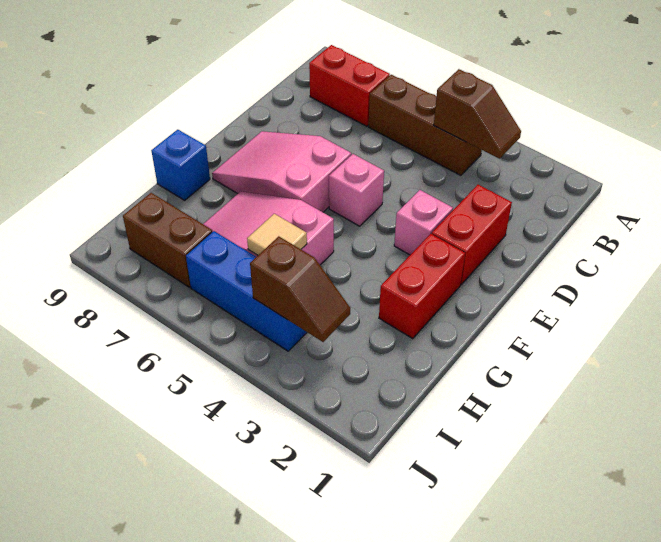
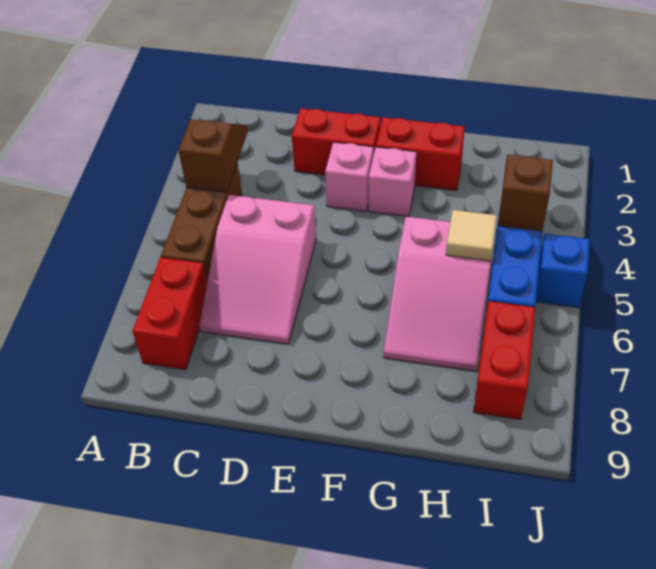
pink 1x1 brick [329,154,384,226] -> pink 1x1 brick moved to [369,147,416,217]
pink 2x3 slope [212,131,351,212] -> pink 2x3 slope moved to [199,195,316,344]
blue 1x1 brick [151,130,210,200] -> blue 1x1 brick moved to [536,234,590,308]
brown 1x2 brick [123,193,213,287] -> red 1x2 brick [474,301,535,420]

